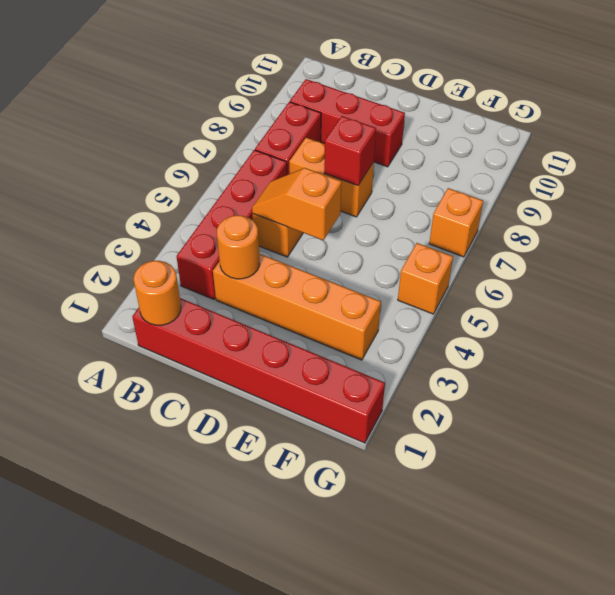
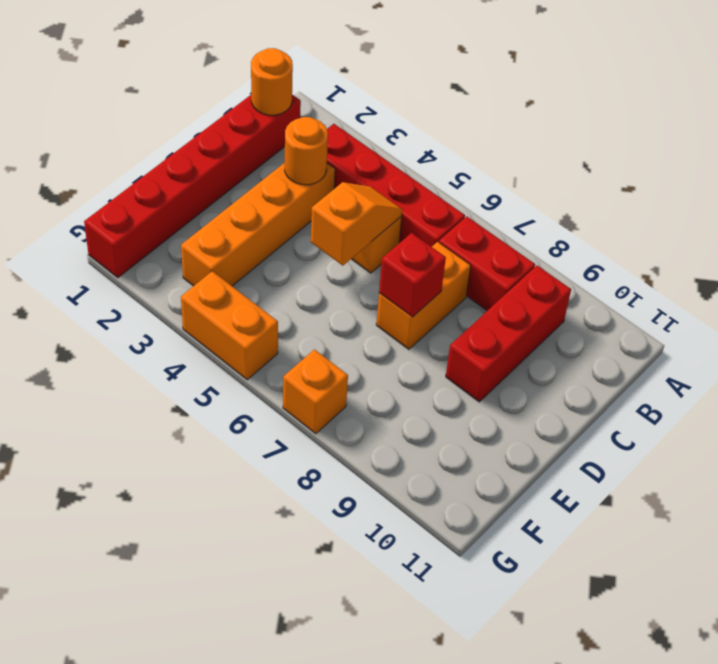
orange 1x1 brick [398,243,453,314] -> orange 1x2 brick [181,271,278,380]

